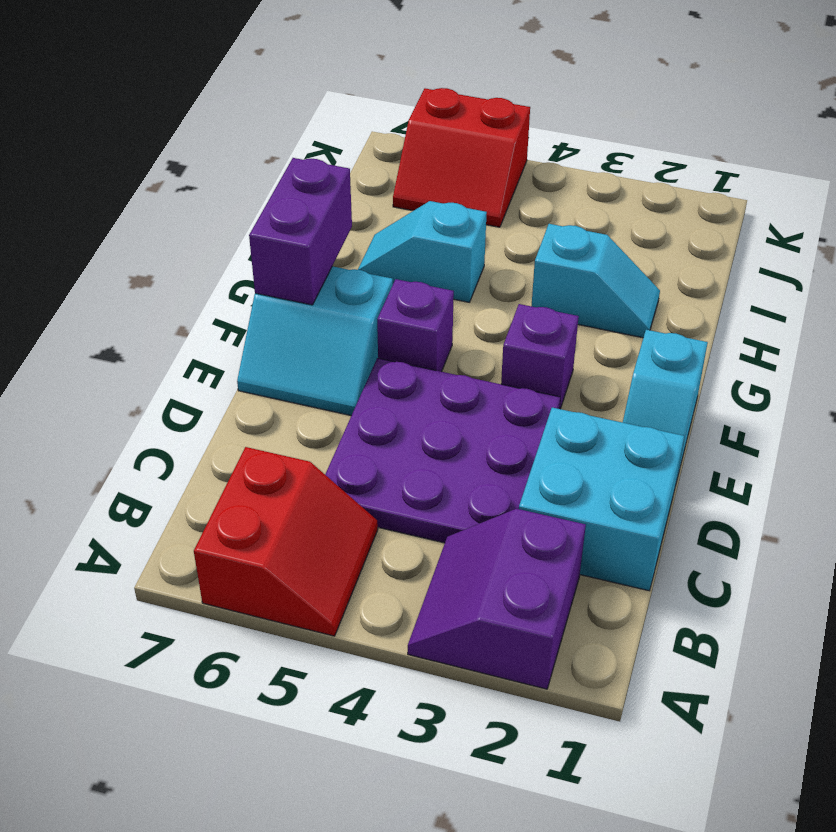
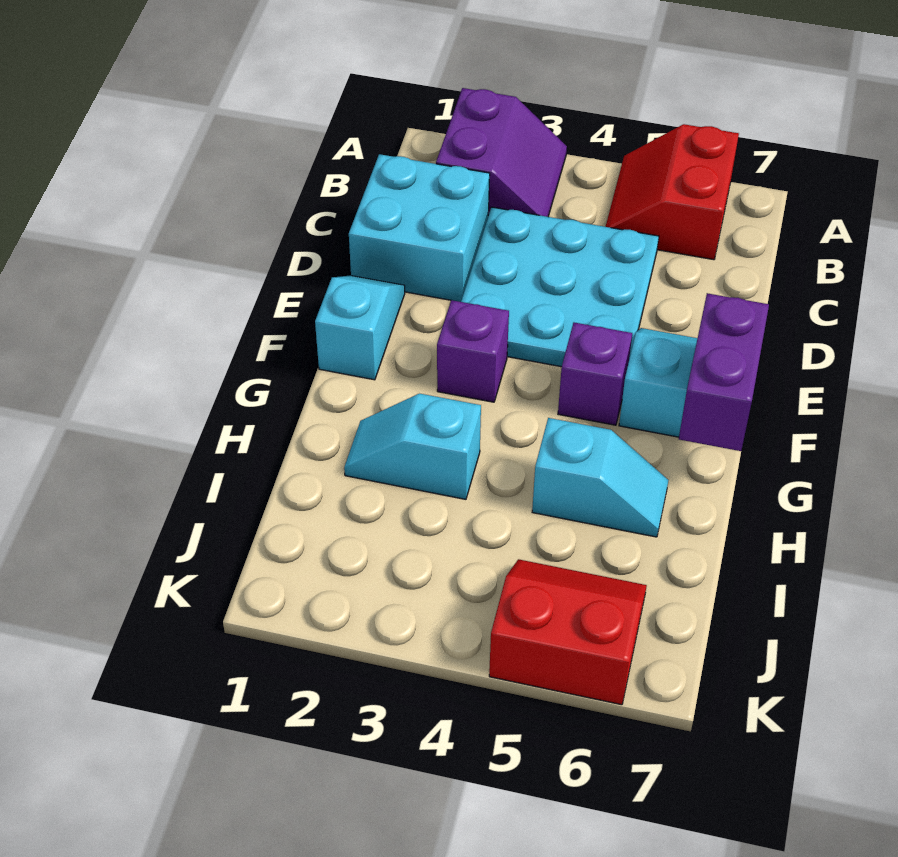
purple 3x3 plate [325,358,560,543] -> cyan 3x3 plate [461,207,659,367]

